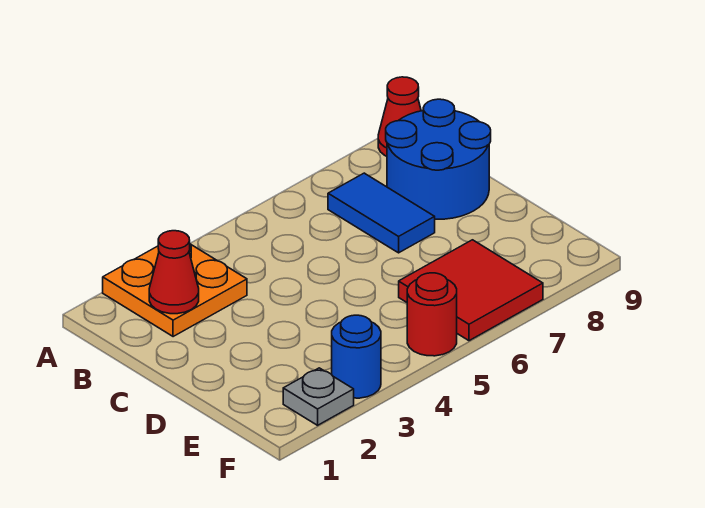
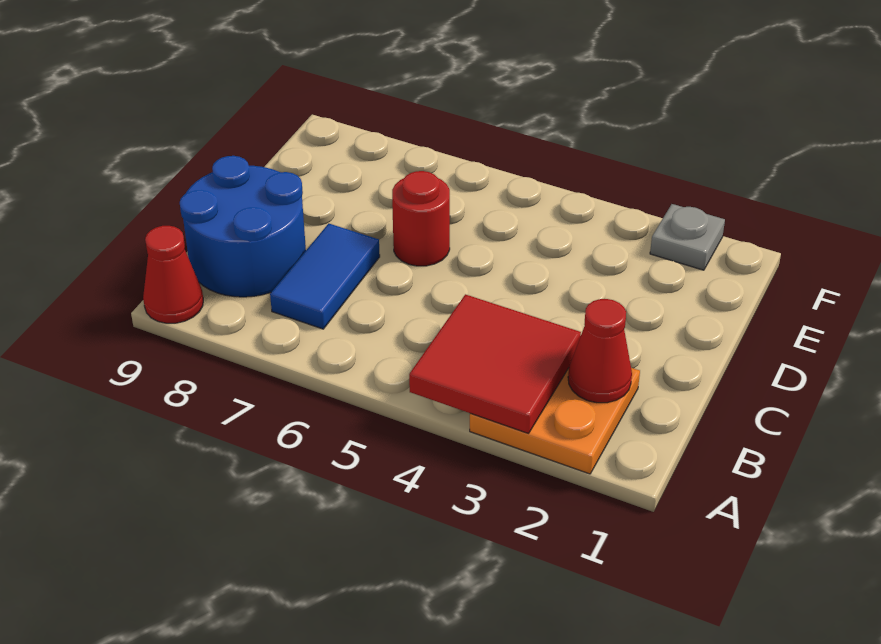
red 2x2 tile [399,240,543,341] -> red 2x2 tile moved to [409,294,581,433]
blue 1x1 round brick [332,315,381,398] -> none
red 1x1 round brick [407,273,457,356] -> red 1x1 round brick moved to [392,171,450,266]

